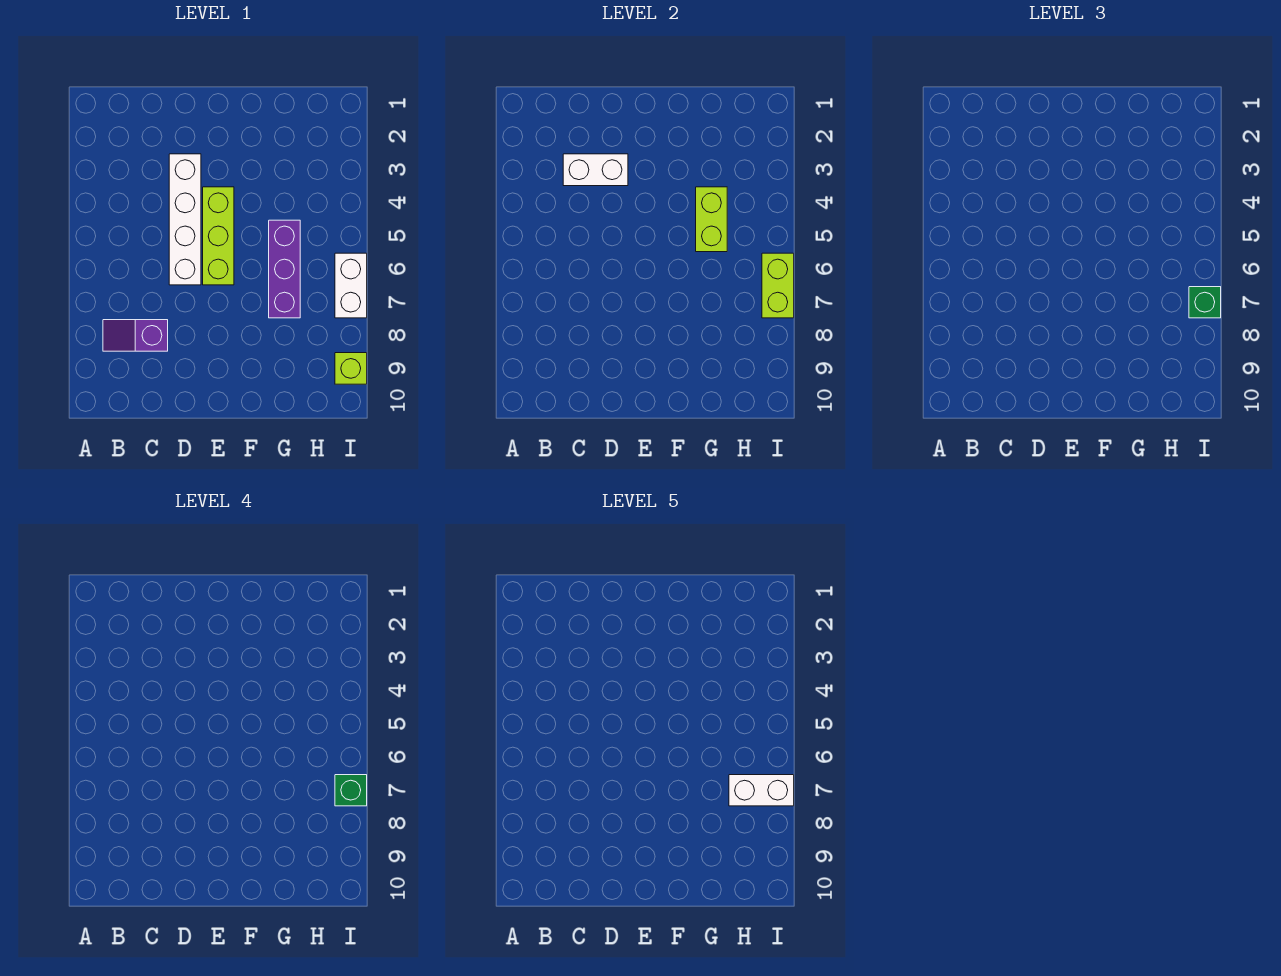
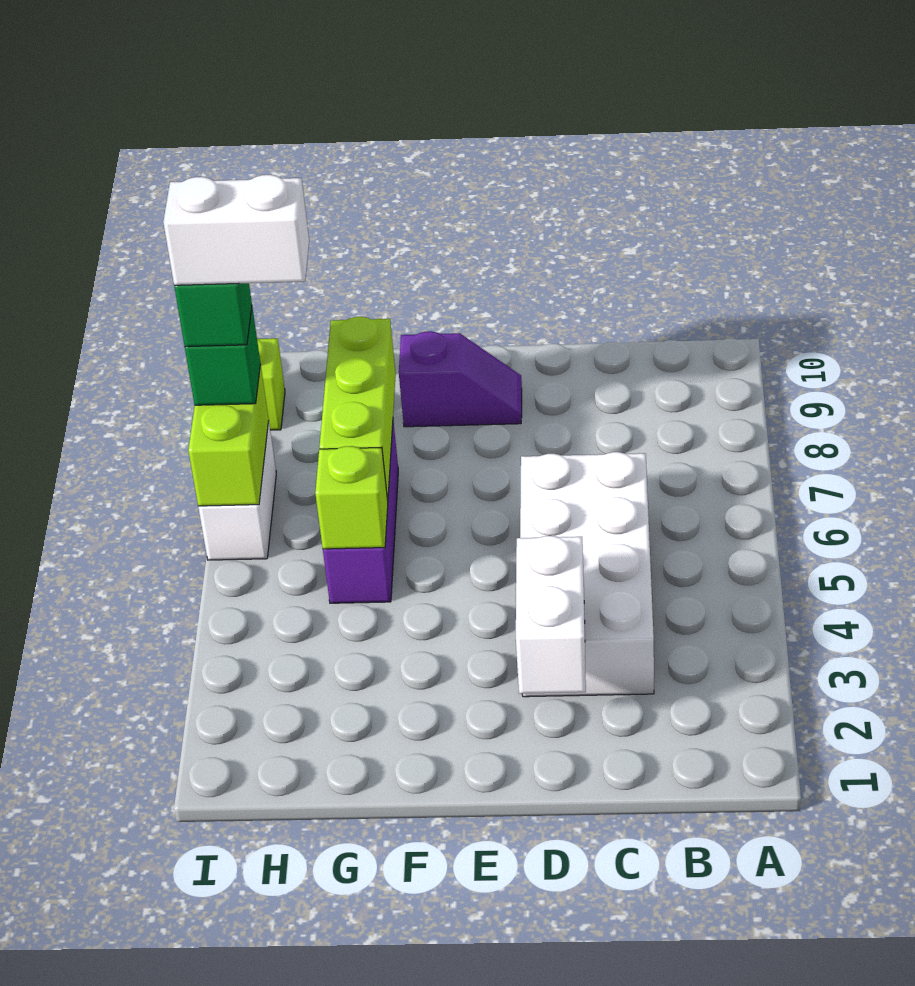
purple 1x2 slope [103,320,168,351] -> purple 1x2 slope moved to [399,331,522,427]
white 1x2 brick [563,154,628,186] -> white 1x2 brick turned to [516,536,586,694]
white 1x4 brick [169,154,201,285] -> white 2x4 brick [520,452,654,697]
lime 1x3 brick [203,187,234,285] -> lime 1x3 brick moved to [319,317,396,501]
lime 1x2 brick [696,187,727,252] -> lime 1x1 brick [315,446,388,549]

